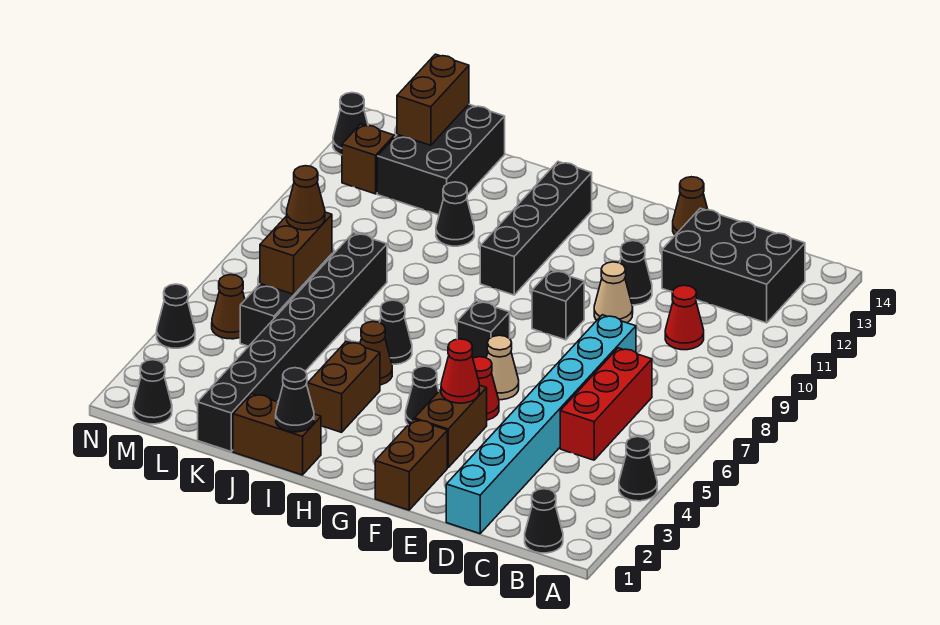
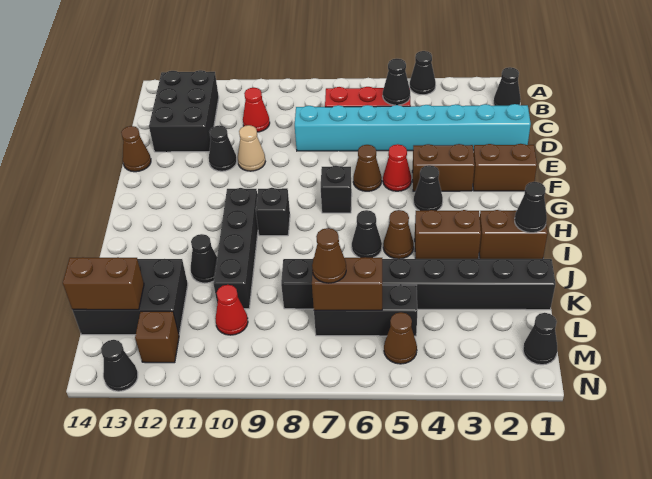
red 1x1 cone [441,339,479,403] -> red 1x1 cone moved to [215,285,248,335]
tan 1x1 cone [486,335,519,400] -> brown 1x1 cone [353,145,382,191]
black 1x1 brick [532,270,584,340] -> black 1x1 brick moved to [256,188,290,236]
black 1x4 brick [480,162,592,295] -> black 1x4 brick turned to [213,188,258,309]
brown 1x2 brick [233,394,321,475] -> brown 1x2 brick turned to [479,210,548,259]
black 1x1 cone [157,284,195,348] -> black 1x1 cone moved to [383,59,410,105]

